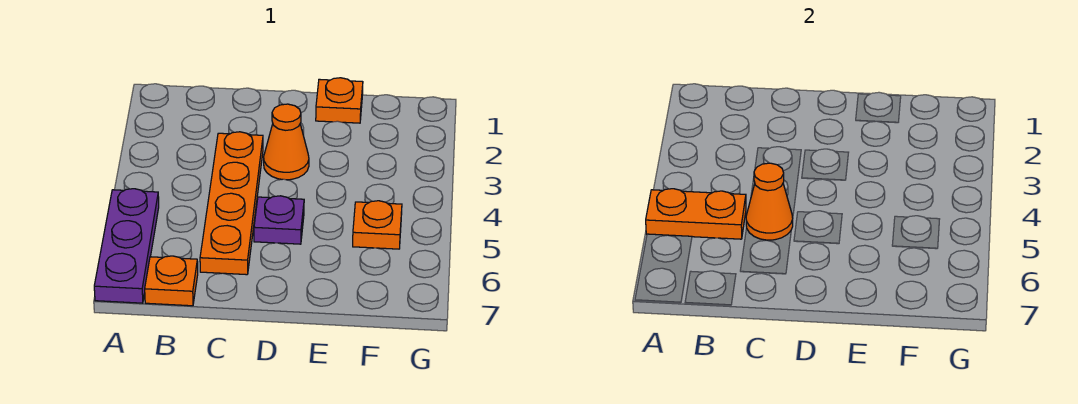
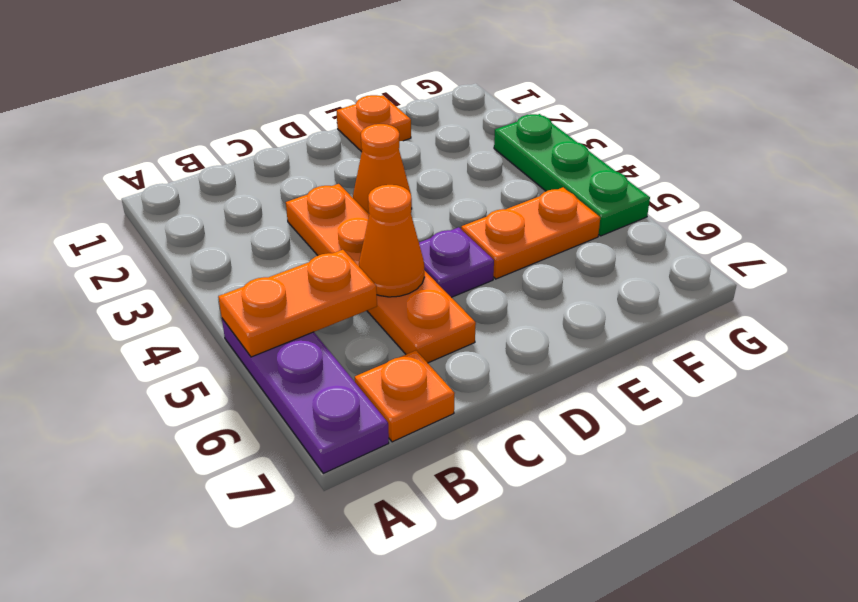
orange 1x1 plate [353,201,402,249] -> orange 1x2 plate [461,187,600,279]
none -> green 1x3 plate [494,114,650,236]

